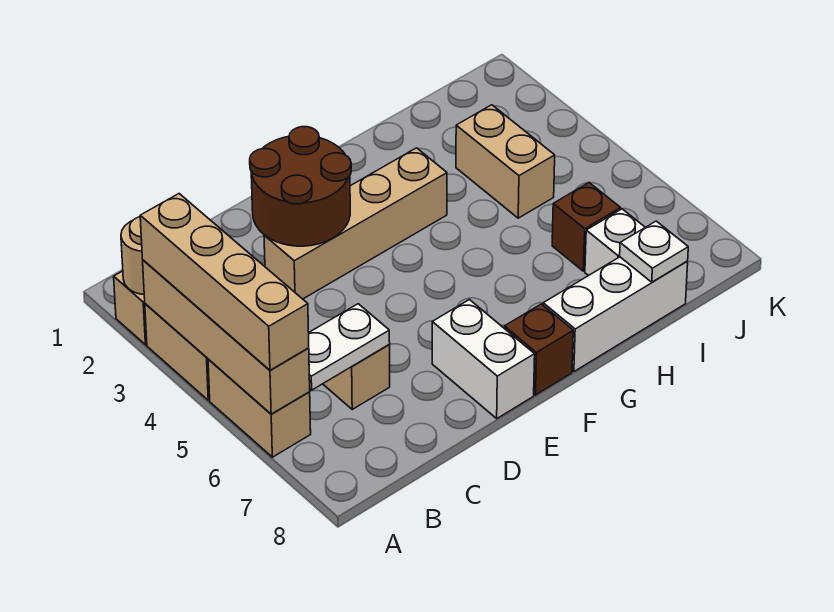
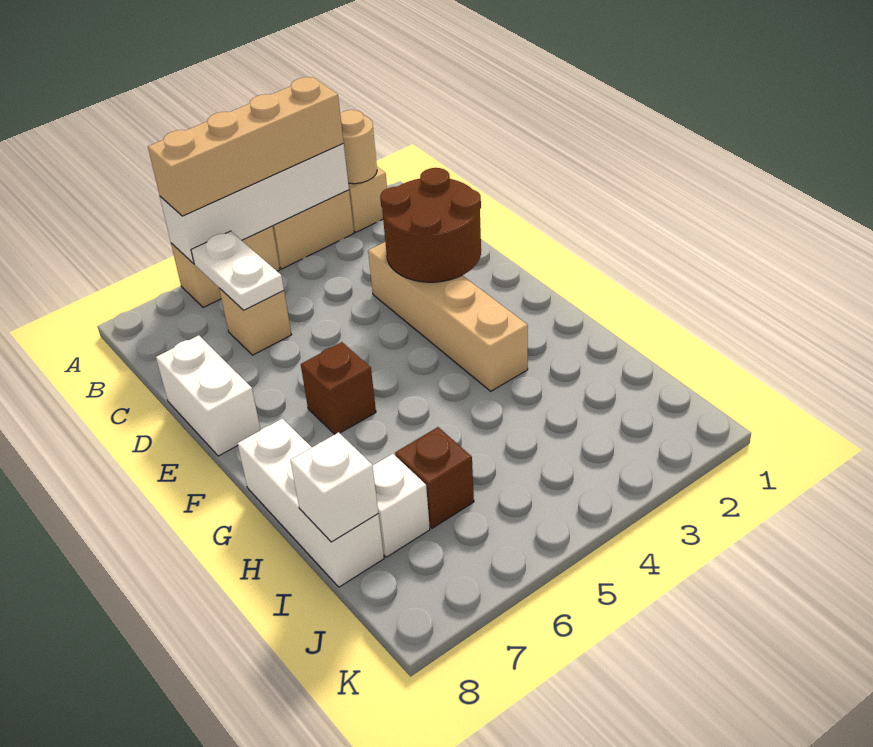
tan 1x4 brick [143,260,310,414] -> white 1x4 brick [160,143,349,263]
white 1x2 brick [432,300,535,418] -> white 1x2 brick turned to [156,335,260,456]
brown 1x1 brick [504,304,573,395] -> brown 1x1 brick moved to [301,342,376,434]
tan 1x2 brick [456,105,555,218] -> none
white 1x1 plate [620,221,688,282] -> white 1x1 brick [290,432,378,542]

